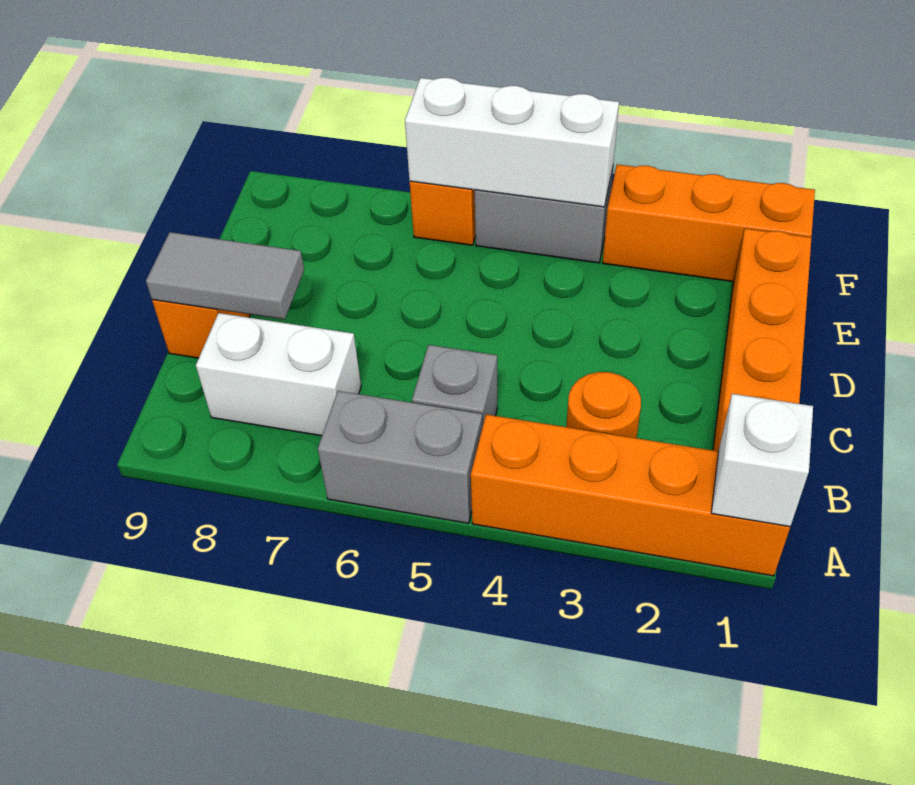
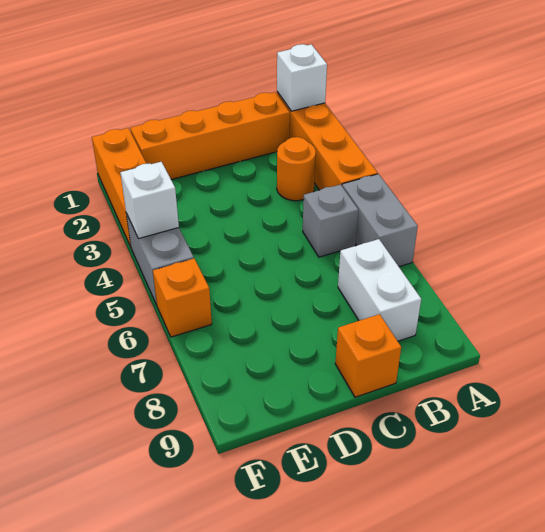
grey 1x2 tile [146,232,304,320] -> none
white 1x3 brick [405,78,619,207] -> white 1x1 brick [120,162,179,239]

